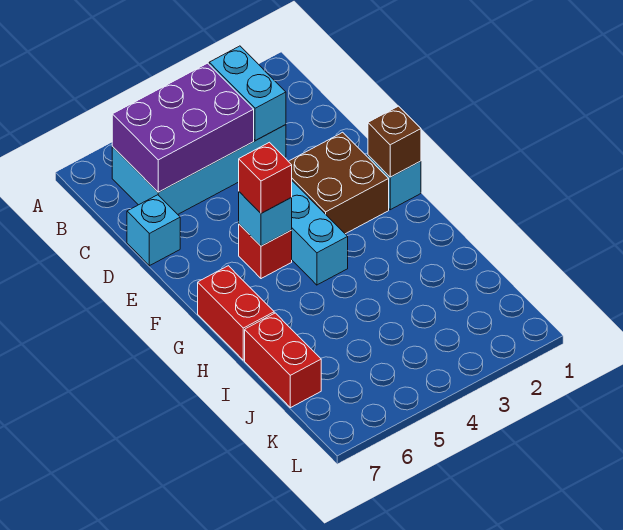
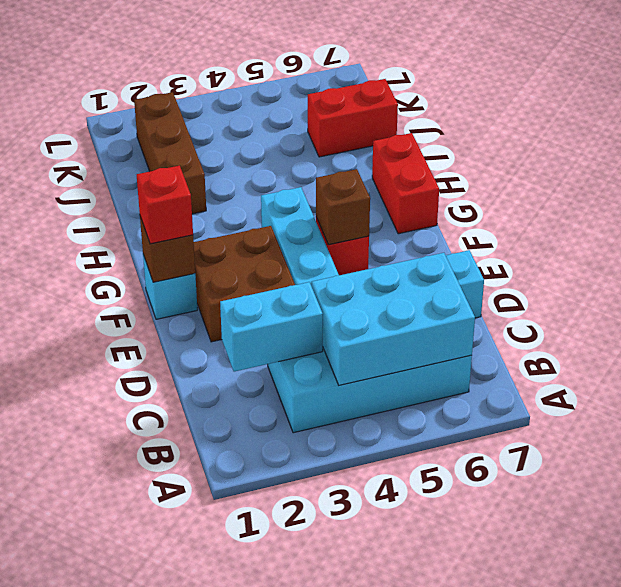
cyan 1x2 brick [209,46,286,141] -> cyan 1x2 brick turned to [220,282,323,372]
purple 2x3 brick [112,63,254,192] -> cyan 2x3 brick [312,253,475,385]
cyan 1x1 brick [239,192,292,246] -> brown 1x1 brick [316,169,370,245]
red 1x1 brick [239,142,292,213] -> red 1x1 brick moved to [137,166,193,244]
none -> brown 1x3 brick [134,92,206,214]
red 1x2 brick [245,313,321,408] -> red 1x2 brick turned to [308,79,398,157]

